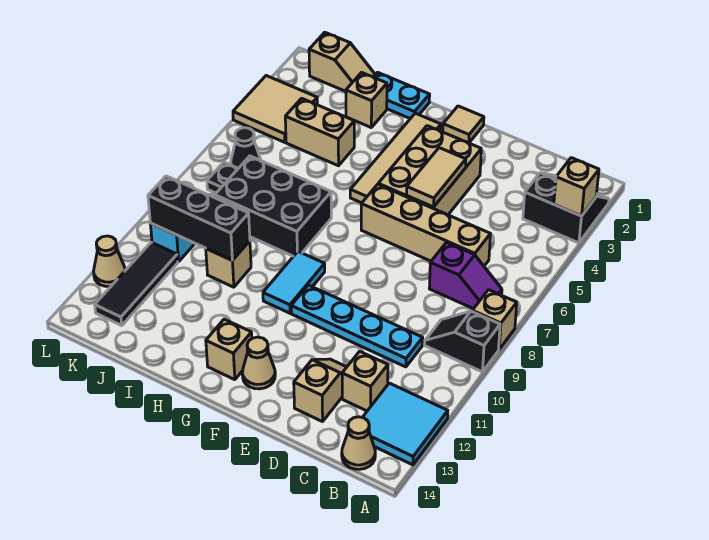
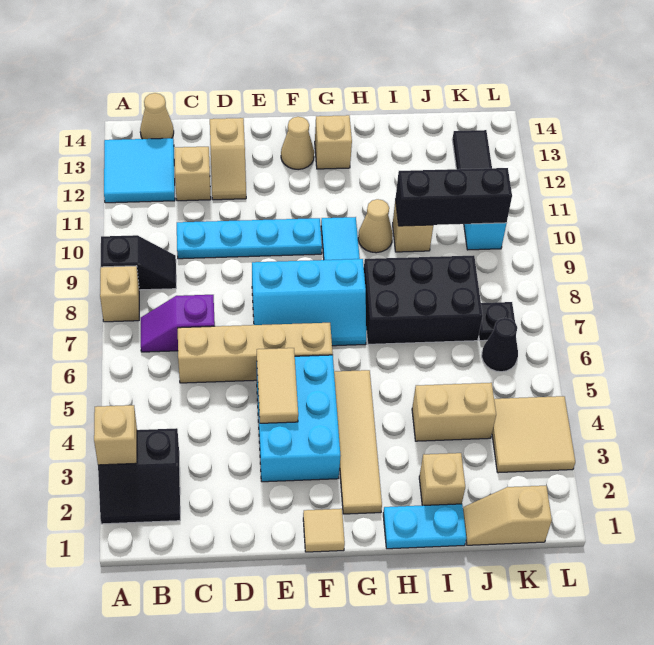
tan 2x3 brick [378,126,481,215] -> cyan 2x3 brick [257,355,341,482]
none -> cyan 2x3 slope [252,259,366,346]
tan 1x1 cone [93,236,125,287] -> tan 1x1 cone moved to [358,199,393,253]

